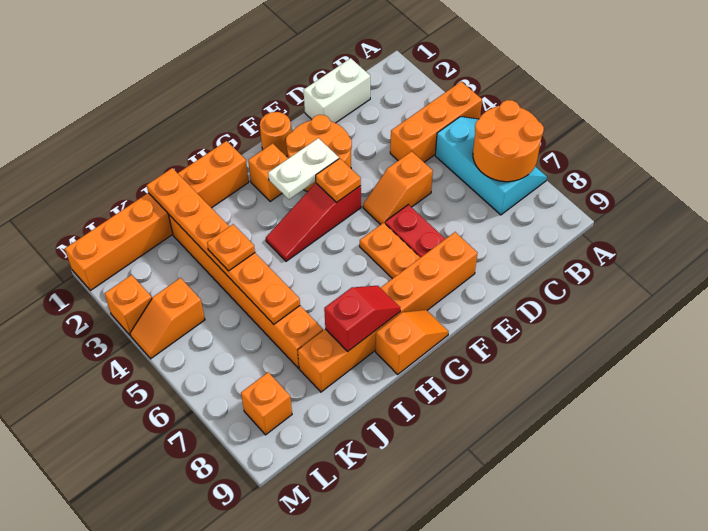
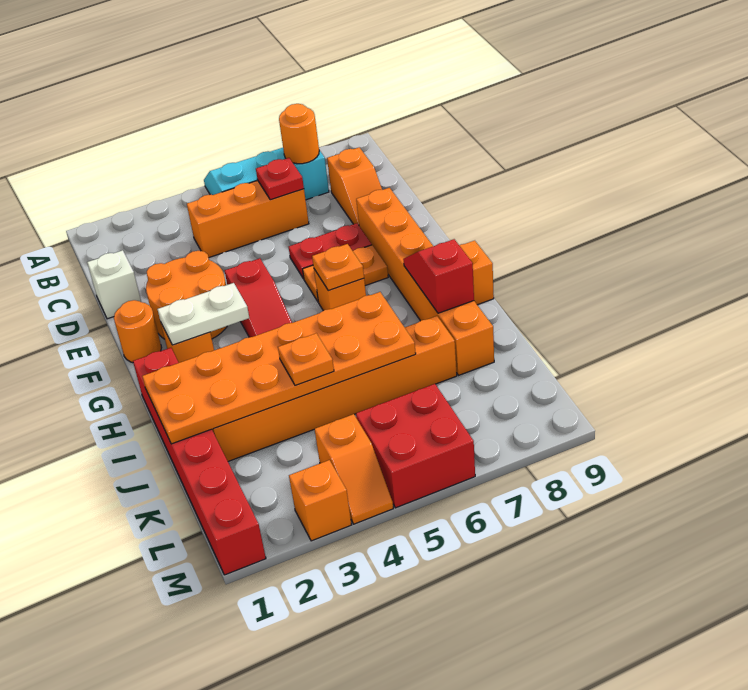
orange 1x3 brick [390,82,482,162] -> orange 1x3 brick turned to [187,181,309,258]
orange 2x2 round brick [473,100,544,182] -> orange 1x1 round brick [279,104,319,164]
white 1x2 brick [304,58,370,123] -> white 1x1 brick [87,250,141,319]
none -> red 1x1 plate [256,158,304,200]
orange 1x2 slope [363,151,433,225] -> orange 1x2 slope moved to [327,147,382,225]
white 1x2 plate [268,138,339,199] -> white 1x2 plate turned to [157,283,249,345]
orange 1x1 plate [316,158,361,202] -> orange 1x1 plate moved to [312,244,364,291]
orange 1x6 brick [65,141,249,291] -> red 1x6 brick [133,348,266,575]
orange 1x6 plate [147,168,300,324] -> orange 2x6 plate [142,292,416,444]
none -> red 2x2 brick [356,384,475,508]
orange 1x1 brick [241,372,292,435] -> orange 1x1 brick moved to [314,269,366,311]

